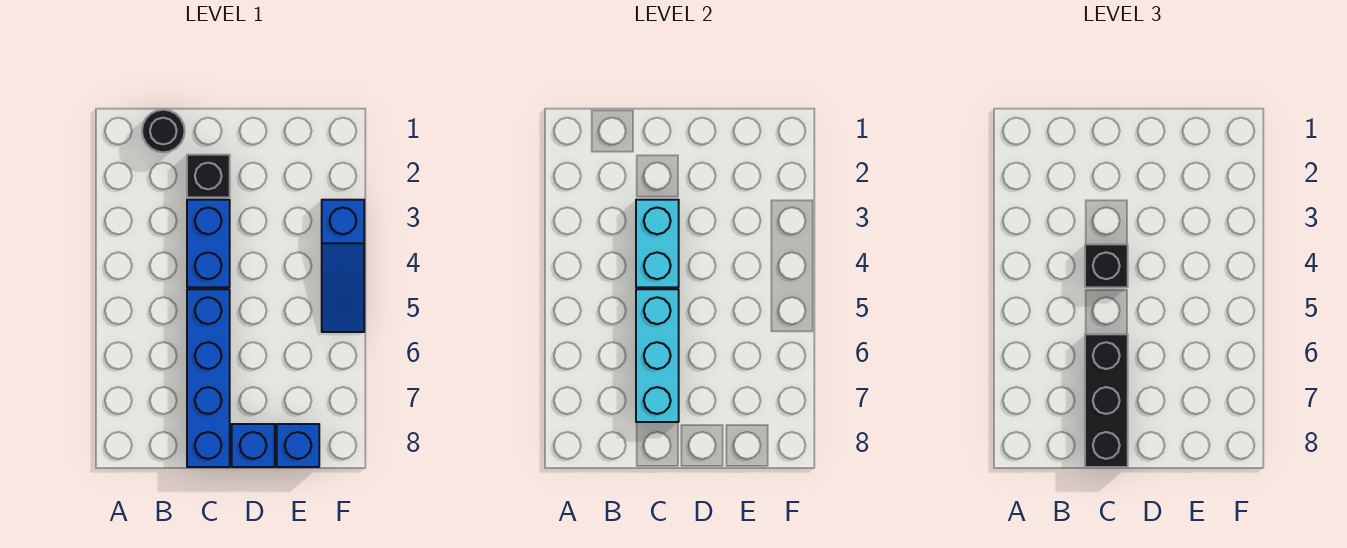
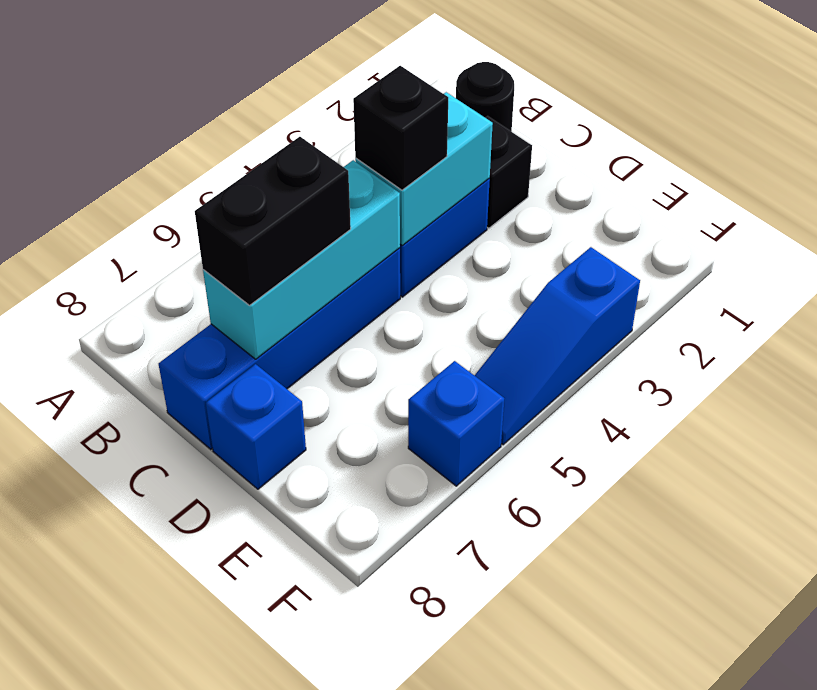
black 1x3 brick [1085,334,1128,467] -> black 1x2 brick [195,137,351,305]
blue 1x1 brick [277,424,319,467] -> blue 1x1 brick moved to [408,361,504,486]

